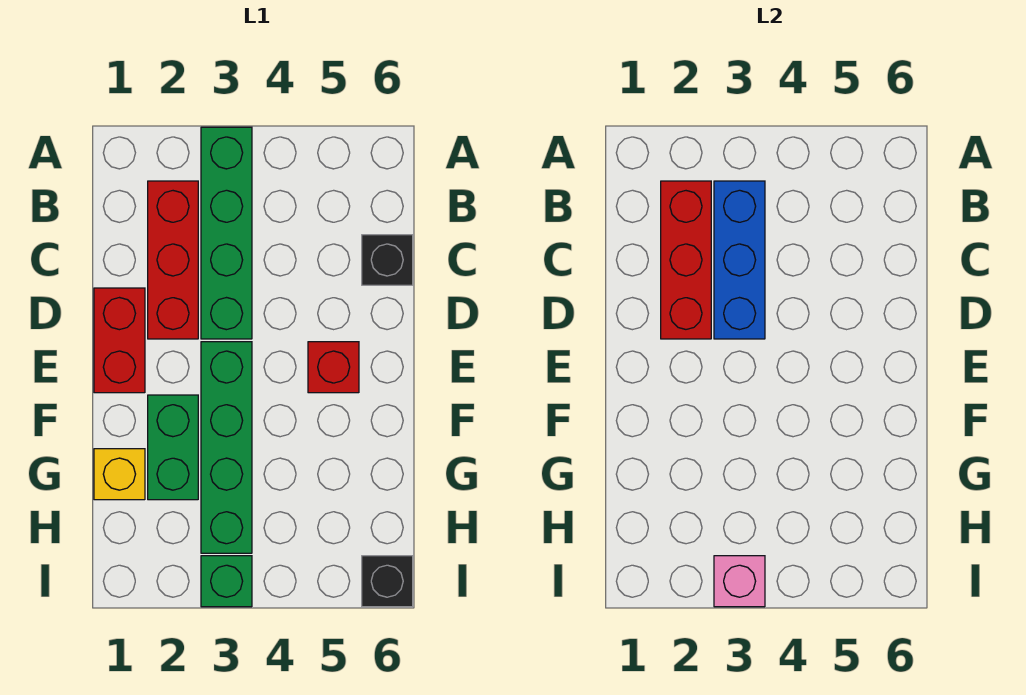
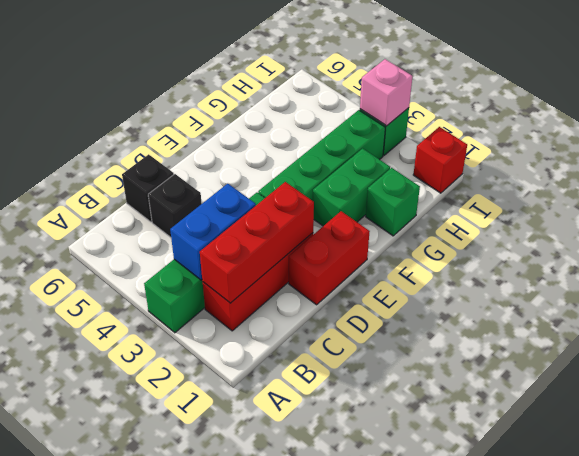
blue 1x3 brick [714,181,765,339] -> blue 1x2 brick [170,184,256,280]
red 1x1 brick [308,342,359,393] -> red 1x1 brick moved to [413,127,467,193]
yellow 1x1 brick [94,449,145,500] -> green 1x1 brick [366,168,420,236]
black 1x1 brick [362,556,413,607] -> black 1x1 brick moved to [148,174,202,237]

